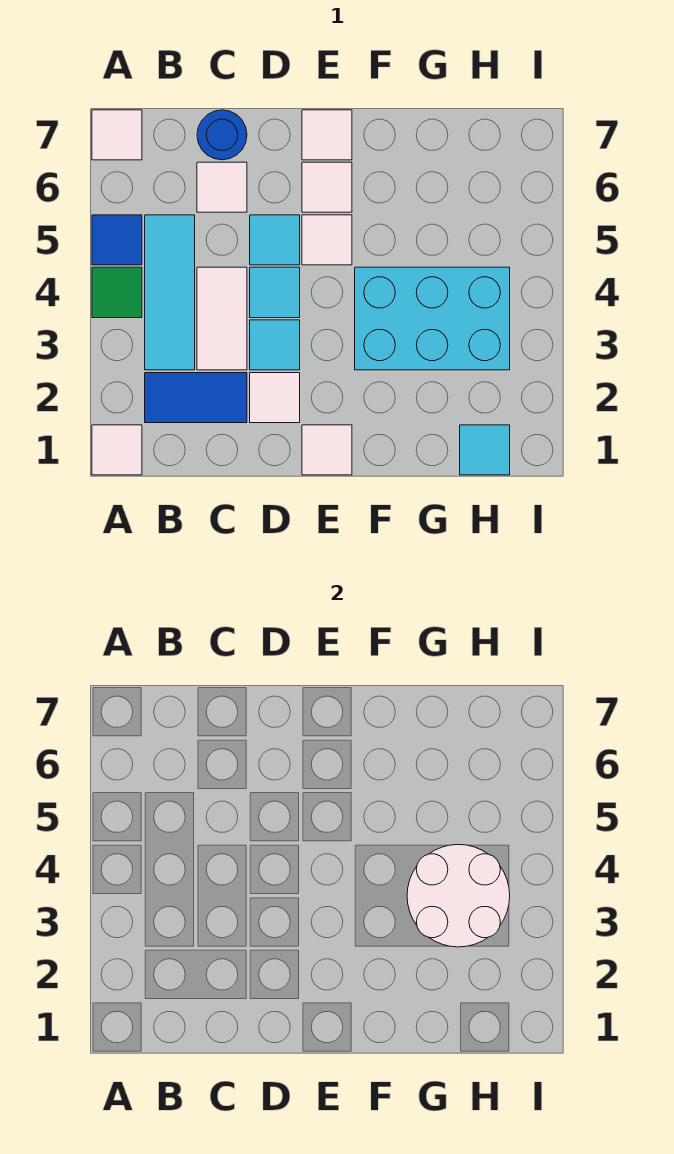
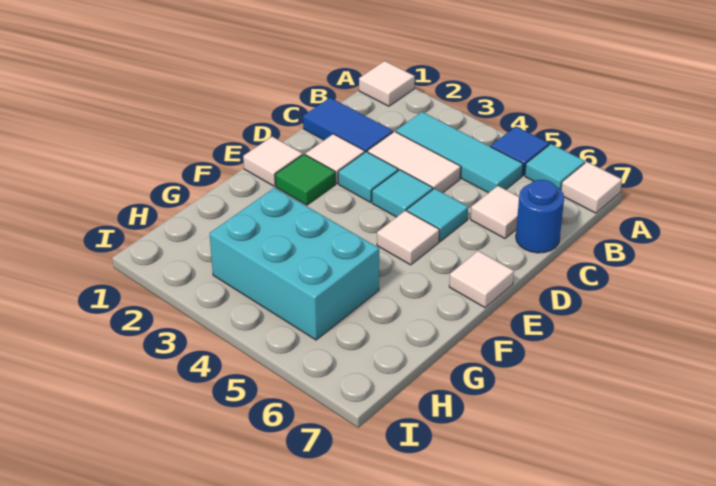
green 1x1 tile [92,267,142,318] -> green 1x1 tile moved to [275,154,336,205]
blue 1x2 tile [145,373,247,423] -> blue 1x2 tile turned to [303,98,393,152]
white 1x1 tile [302,162,352,212] -> none
cyan 2x3 brick [355,267,510,370] -> cyan 2x3 brick turned to [209,188,379,340]
white 2x2 round brick [407,845,510,947] -> none
cyan 1x1 tile [460,425,510,475] -> cyan 1x1 tile moved to [525,144,585,190]

